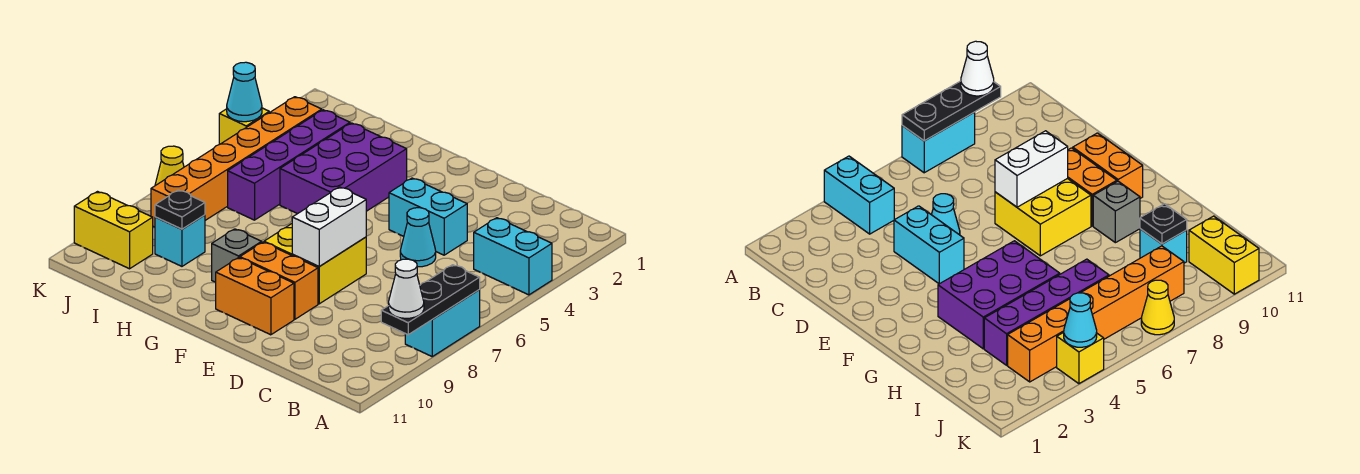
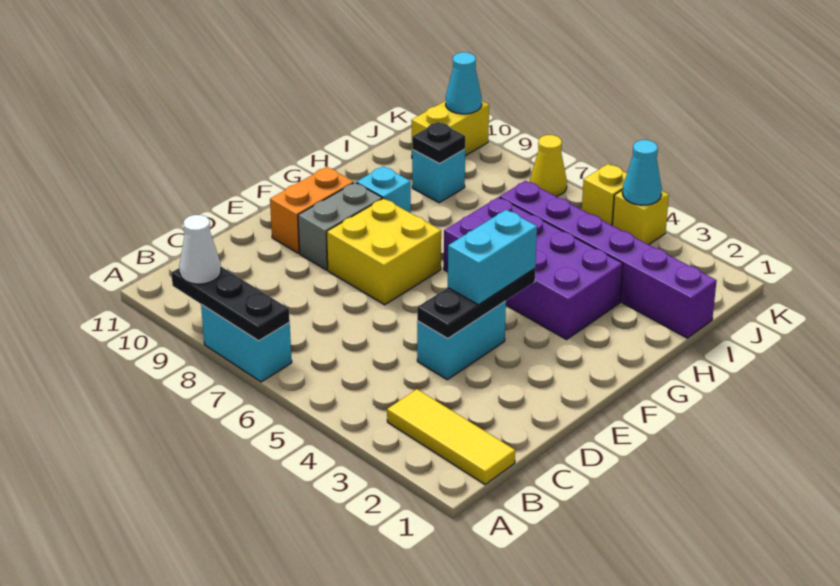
cyan 1x2 brick [474,218,552,295] -> cyan 1x2 brick moved to [448,210,537,305]
none -> yellow 1x3 tile [387,389,515,484]
none -> black 1x3 plate [417,269,535,339]
cyan 1x1 cone [400,208,436,267] -> cyan 1x1 cone moved to [446,52,482,114]
white 1x2 brick [292,187,366,266] -> none
orange 1x2 brick [240,242,318,319] -> grey 1x2 brick [298,183,382,270]
purple 2x3 brick [280,123,407,214] -> purple 2x4 brick [444,197,623,340]
grey 1x1 brick [212,229,262,282] -> cyan 1x1 brick [356,166,411,213]
purple 1x4 brick [228,110,350,220] -> purple 1x6 brick [500,181,717,338]
orange 1x6 brick [151,97,322,227] -> none
none -> yellow 1x1 brick [582,164,627,225]

